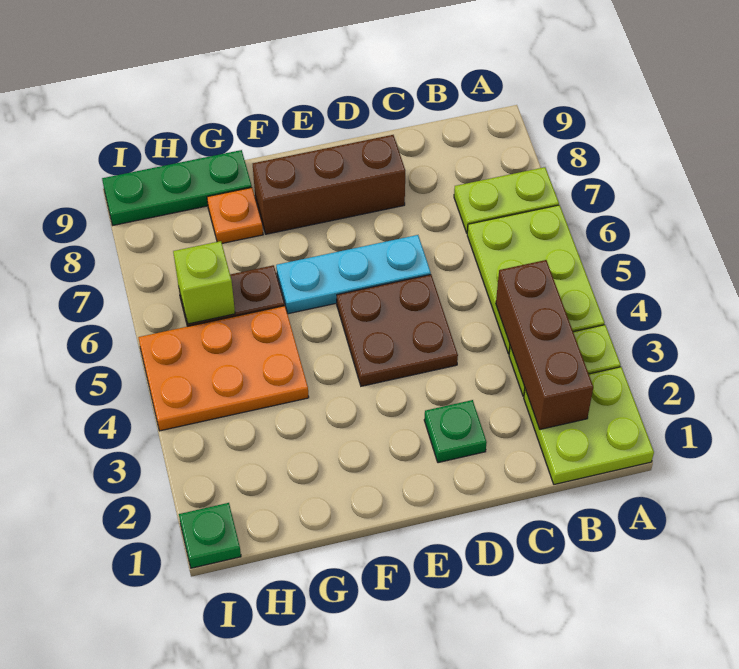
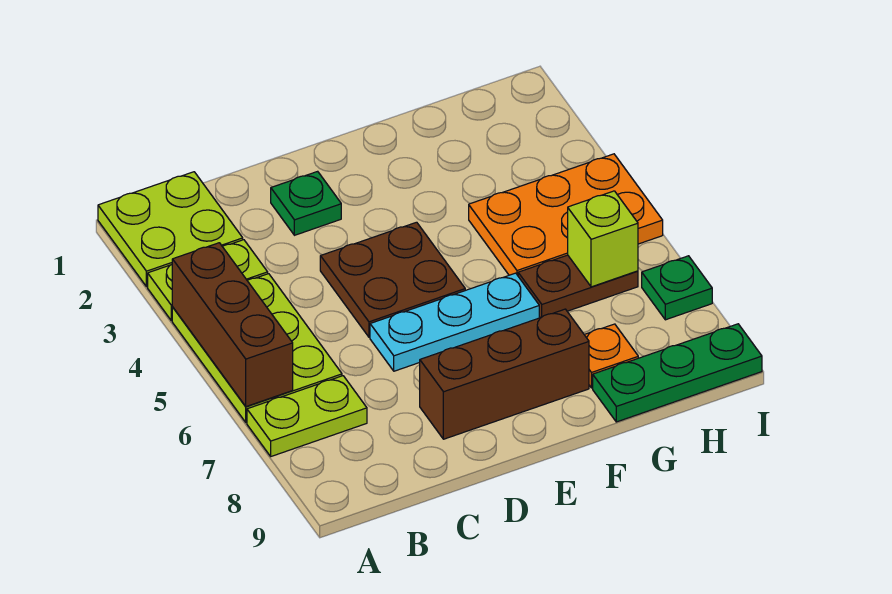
brown 1x3 brick [496,260,593,429] -> brown 1x3 brick moved to [172,243,293,407]
green 1x1 plate [179,503,241,568] -> green 1x1 plate moved to [642,256,712,320]

